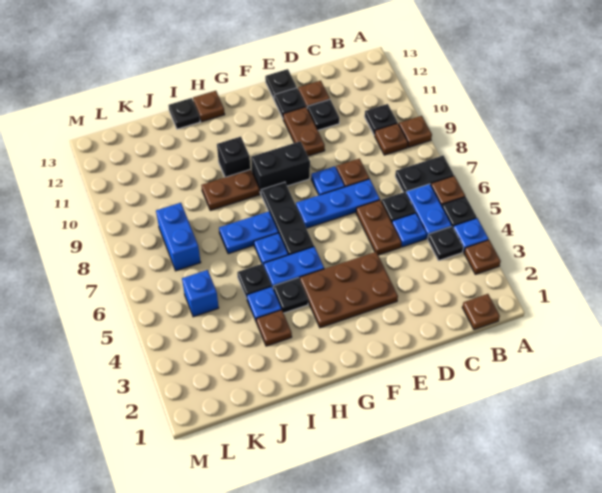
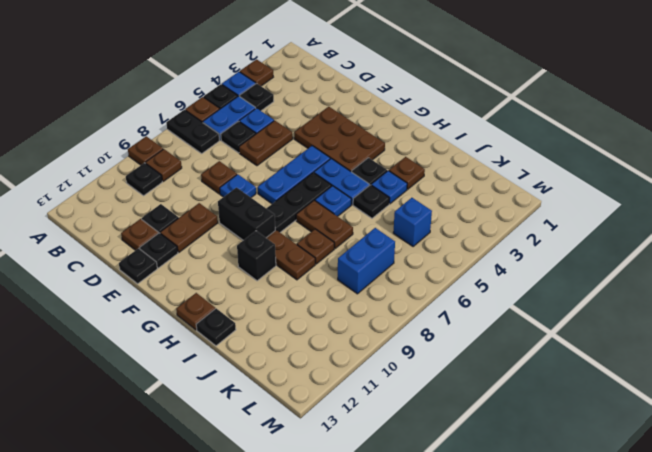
brown 1x1 plate [462,294,500,330] -> brown 1x1 plate moved to [297,229,334,264]
blue 1x3 plate [296,179,380,228] -> blue 1x3 plate turned to [258,146,330,204]
blue 1x2 plate [219,211,278,254] -> brown 1x2 plate [296,200,353,248]

